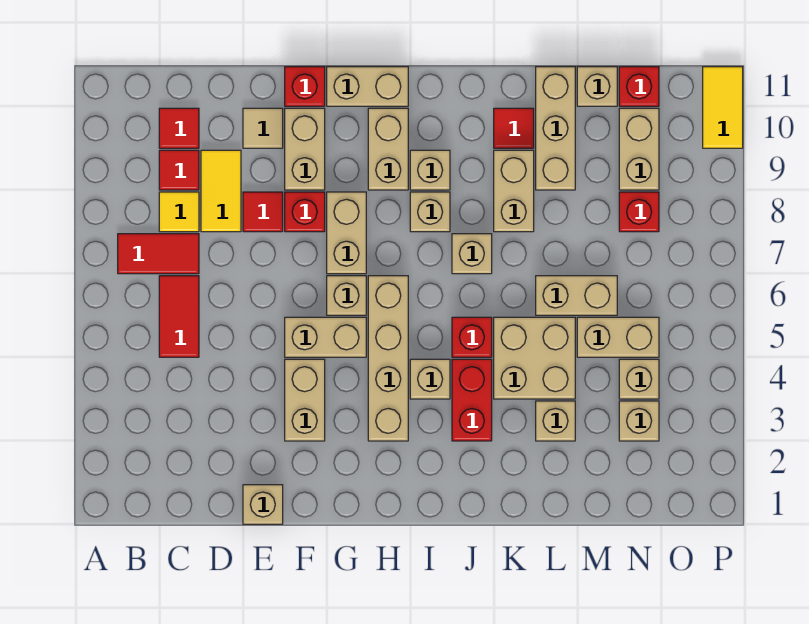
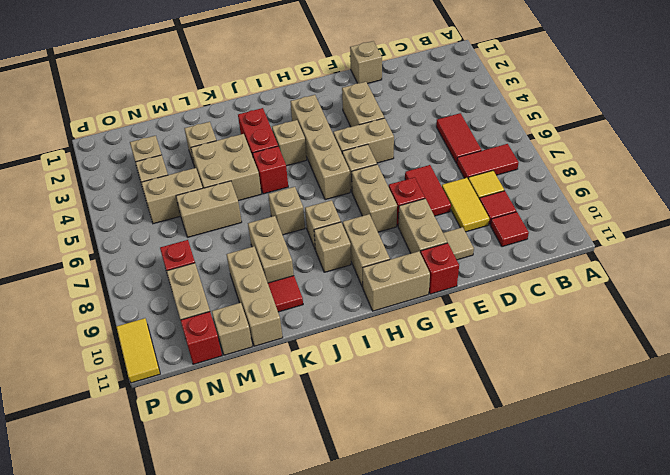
red 1x1 tile [243,192,283,232] -> red 1x2 tile [405,165,451,216]

